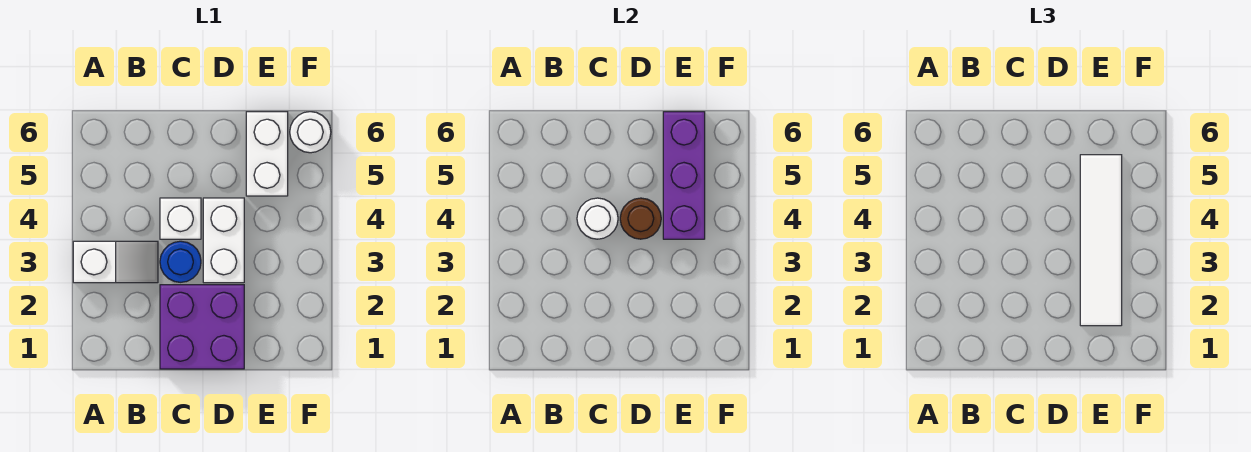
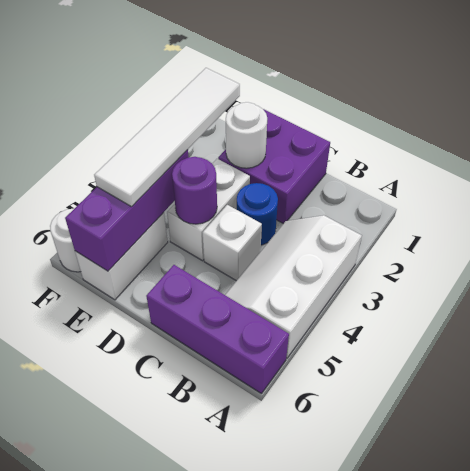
white 1x2 slope [73,241,158,283] -> white 2x3 slope [225,215,362,358]
none -> purple 1x3 brick [146,265,289,394]
white 1x1 round brick [577,198,618,239] -> white 1x1 round brick moved to [226,102,267,168]
brown 1x1 round brick [620,198,661,239] -> purple 1x1 round brick [172,157,217,224]

